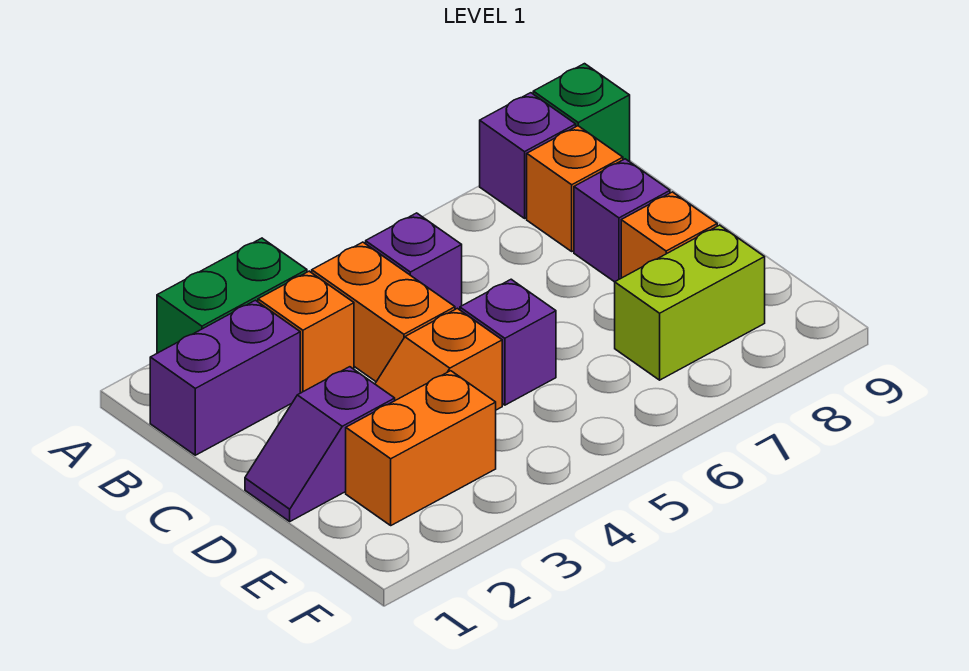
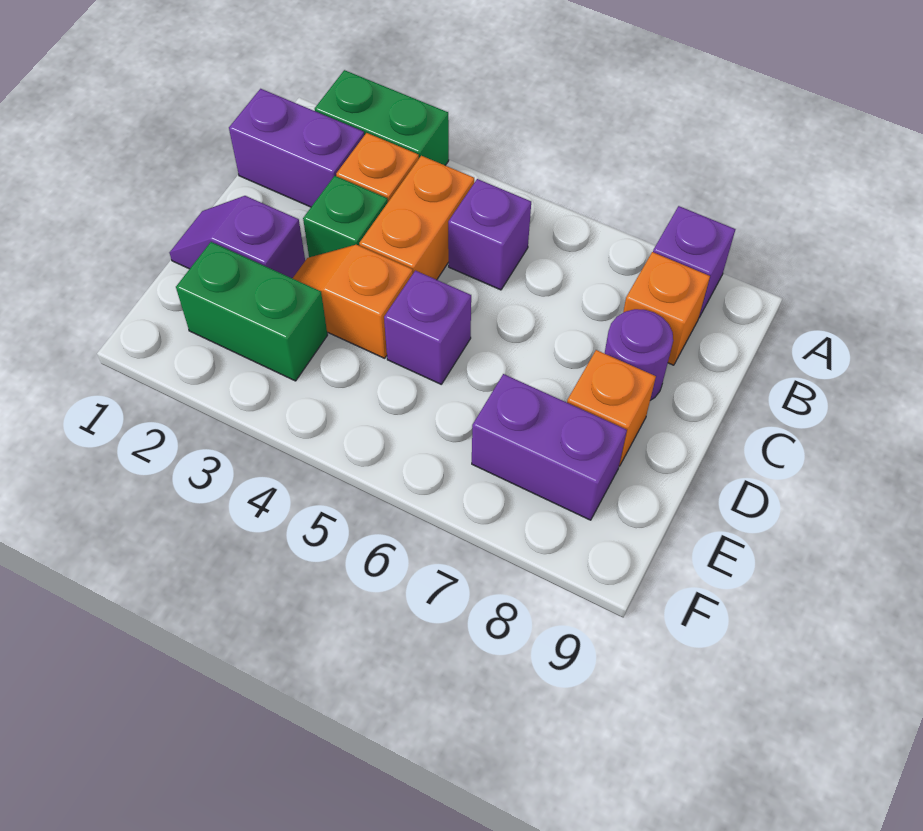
green 1x1 brick [533,64,630,162] -> green 1x1 brick moved to [303,176,388,257]
purple 1x1 brick [574,159,670,282] -> purple 1x1 round brick [605,309,673,400]
orange 1x2 brick [346,371,496,525] -> green 1x2 brick [176,242,327,381]
lime 1x2 brick [615,225,765,380] -> purple 1x2 brick [472,374,627,520]

